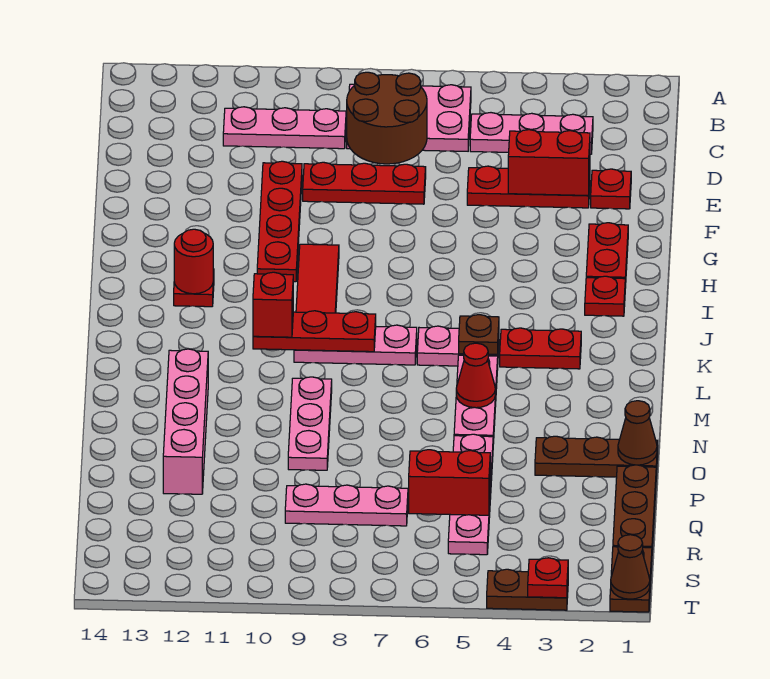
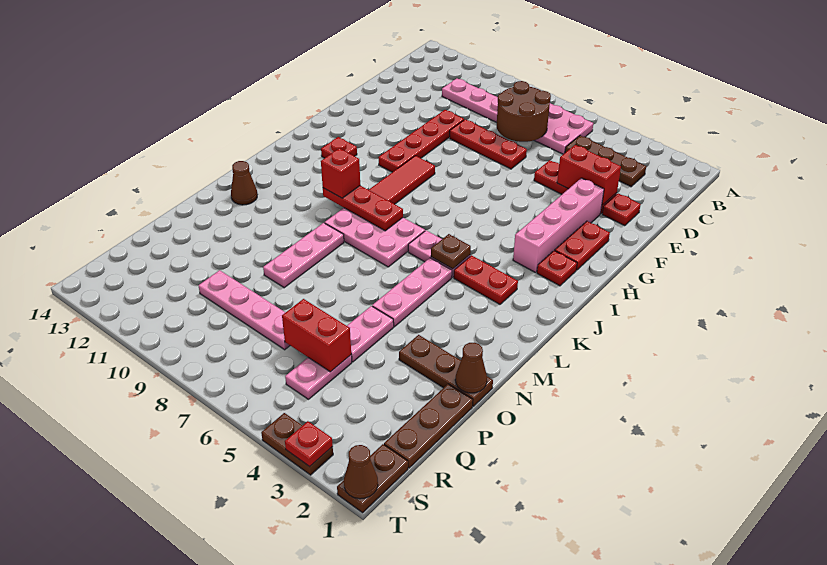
pink 1x3 plate [470,113,593,154] -> brown 1x3 plate [565,136,646,187]
red 1x1 round brick [174,229,213,294] -> none
pink 1x3 plate [294,325,417,365] -> pink 2x3 plate [324,208,425,267]
red 1x1 cone [456,343,495,408] -> none
pink 1x4 brick [163,349,208,494] -> pink 1x4 brick moved to [513,178,604,273]
none -> brown 1x1 cone [231,161,257,205]
pink 1x3 plate [285,484,408,526] -> pink 1x4 plate [199,270,290,350]

